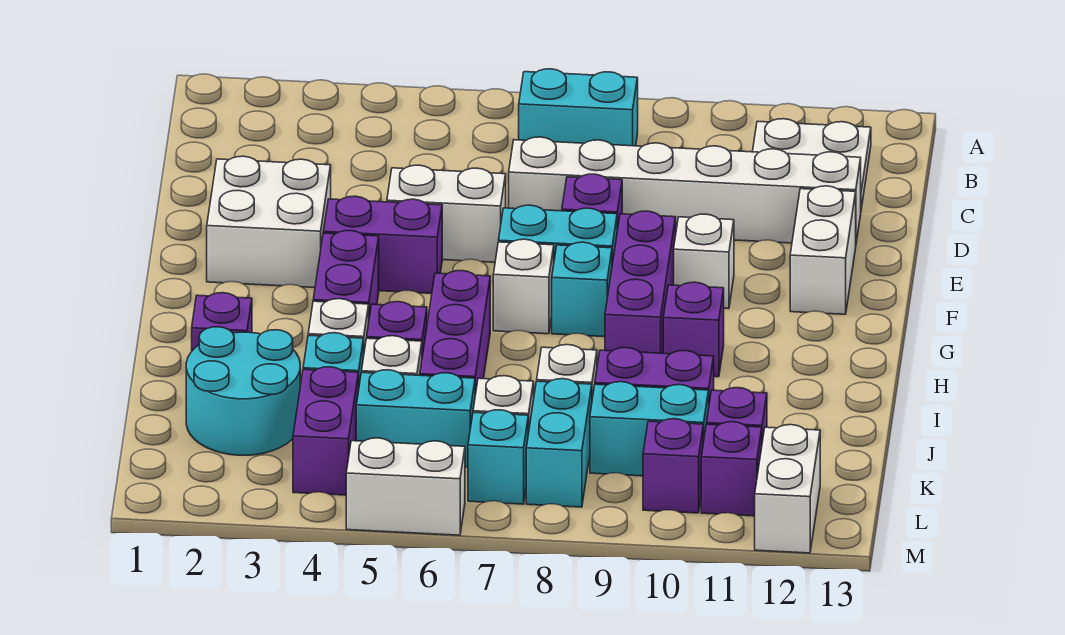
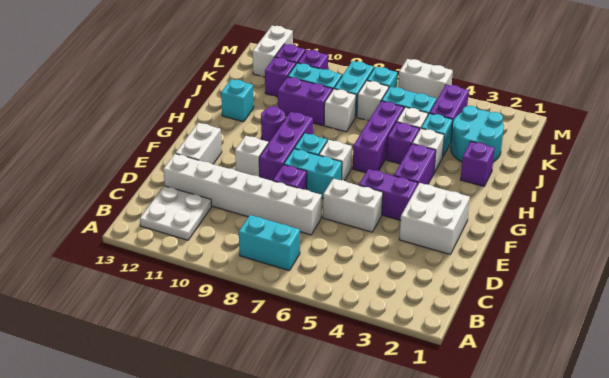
purple 1x1 brick [663,282,724,377] -> purple 1x1 round brick [261,106,285,143]
none -> cyan 1x1 brick [221,79,254,122]

